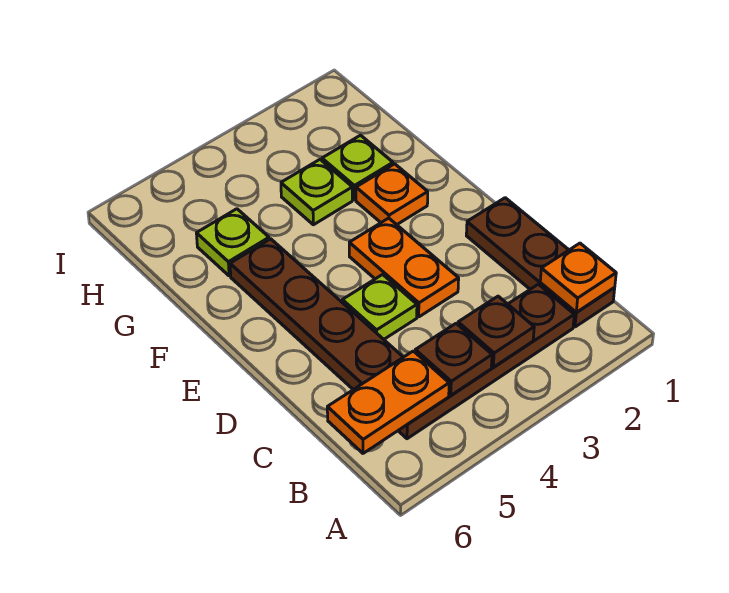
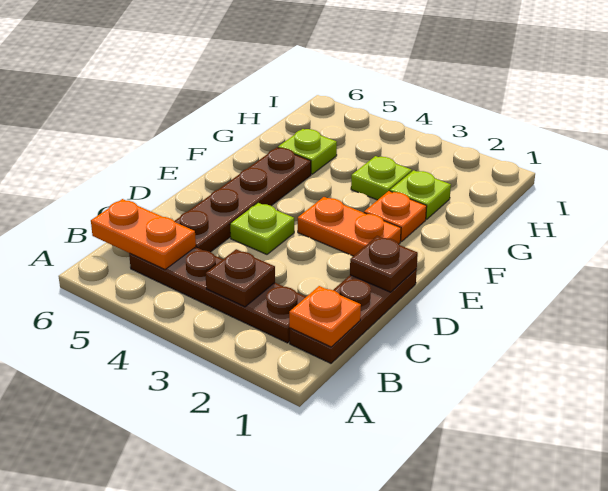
brown 1x1 plate [415,324,492,395] -> brown 1x1 plate moved to [350,236,418,292]
orange 1x2 plate [349,218,459,317] -> orange 1x2 plate turned to [298,197,401,256]

